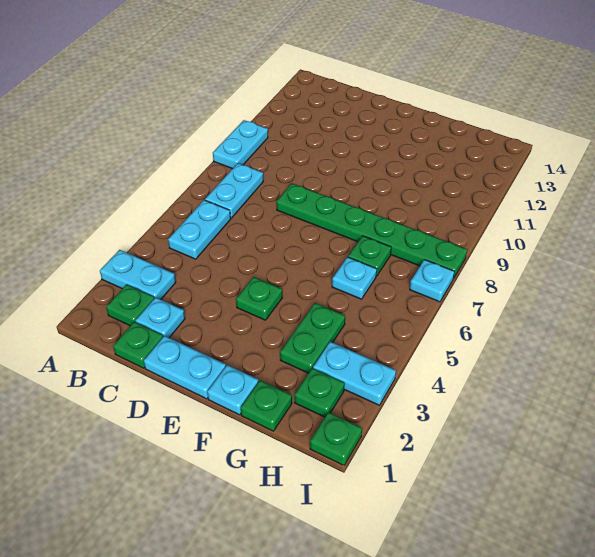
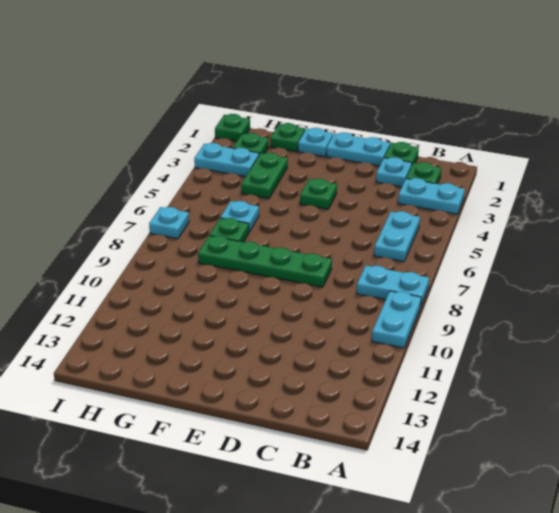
cyan 1x2 plate [205,163,263,218] -> cyan 1x2 plate turned to [357,265,429,305]
green 1x6 plate [277,183,467,279] -> green 1x4 plate [198,236,332,287]

